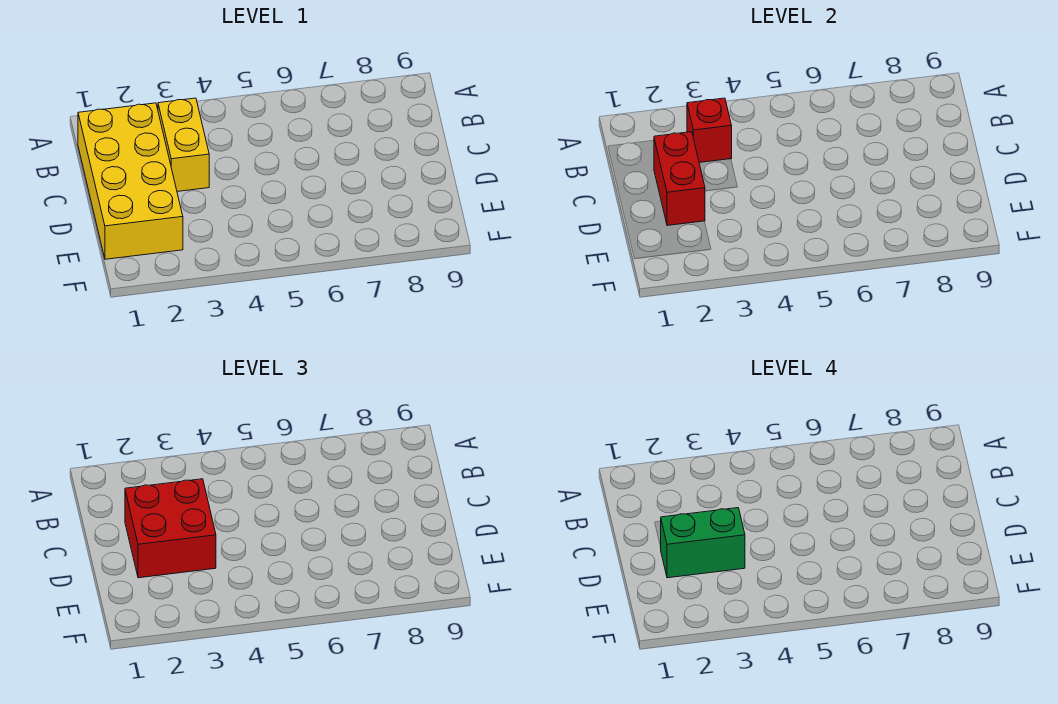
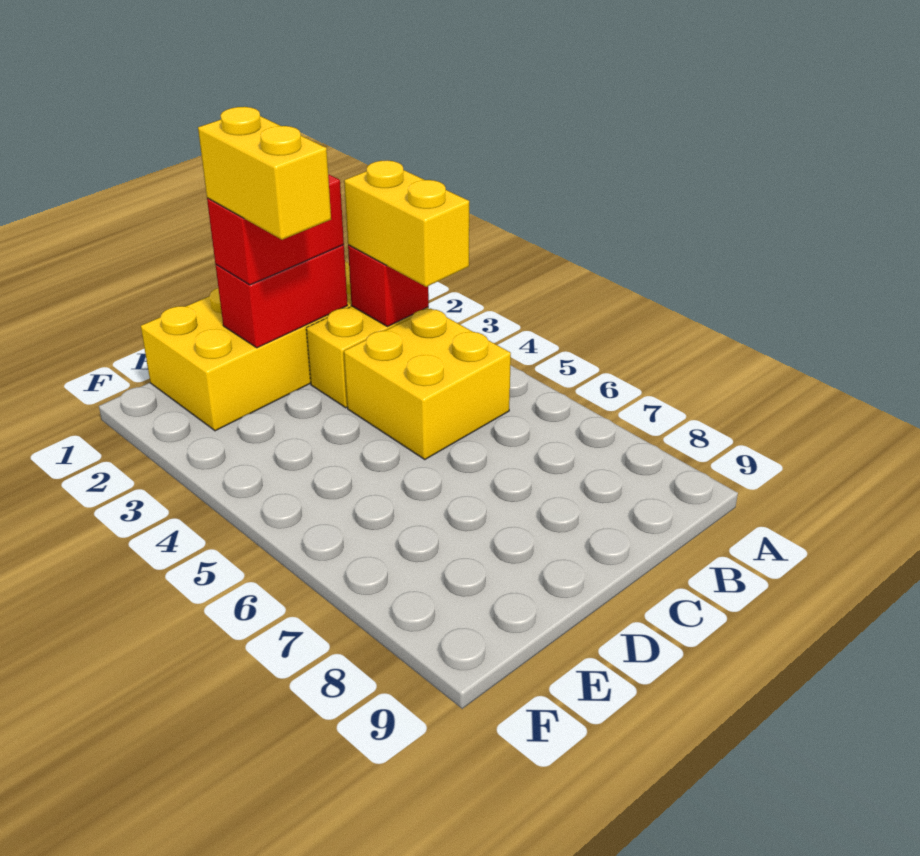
none -> yellow 1x2 brick [344,160,469,287]
none -> yellow 2x2 brick [344,308,511,459]
red 2x2 brick [125,479,216,578] -> red 1x2 brick [207,174,344,285]
green 1x2 brick [661,508,745,578] -> yellow 1x2 brick [198,107,331,240]

